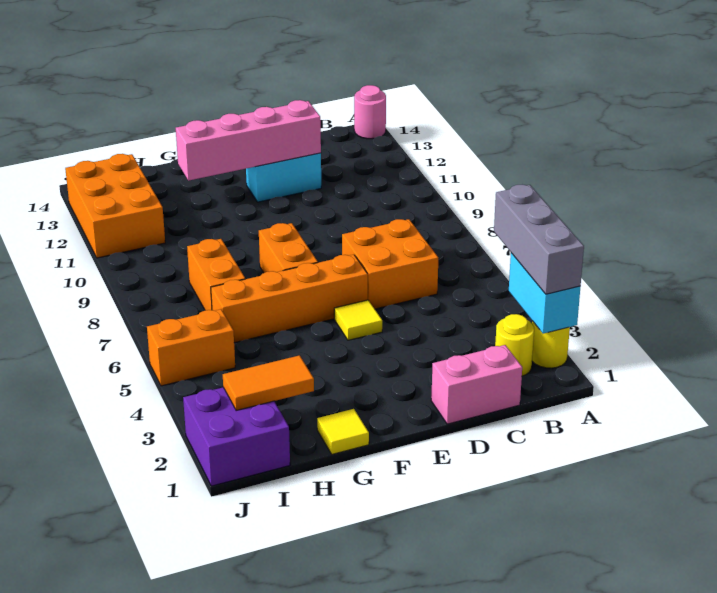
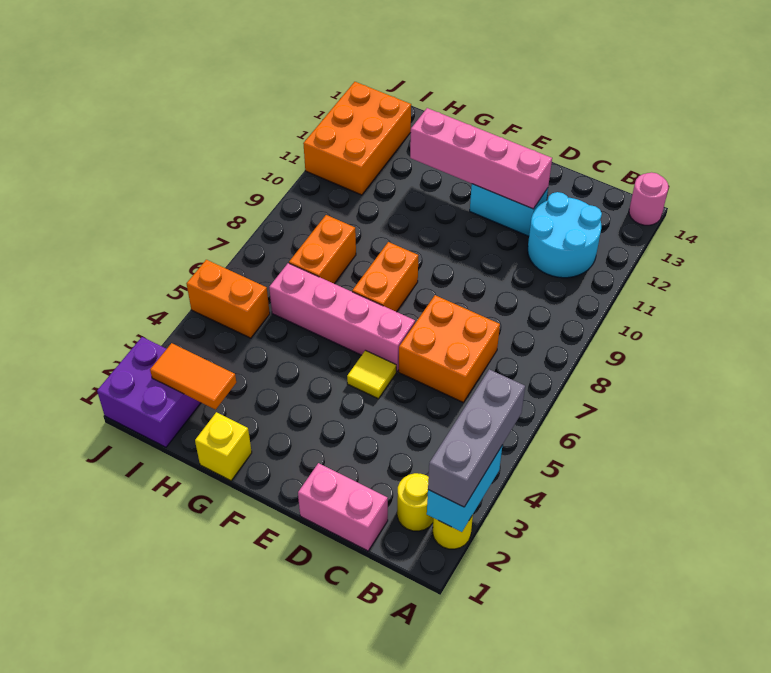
none -> cyan 2x2 round brick [528,192,602,278]
orange 1x4 brick [211,255,368,343] -> pink 1x4 brick [269,263,415,372]
yellow 1x1 tile [317,409,369,454] -> yellow 1x1 brick [195,412,252,481]

